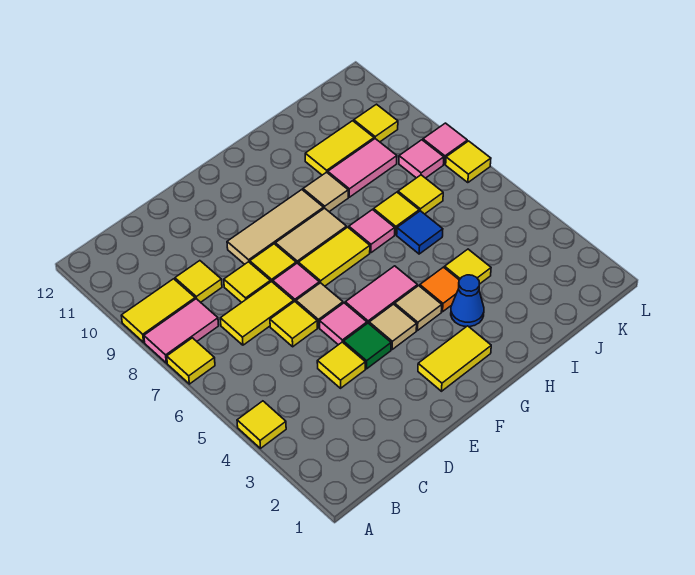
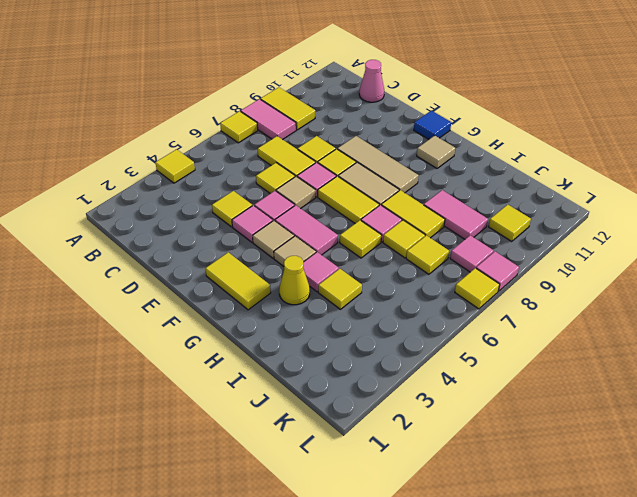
yellow 1x1 tile [175,261,222,302] -> yellow 1x1 tile moved to [340,220,382,258]
none -> pink 1x1 cone [359,60,384,102]
green 1x1 tile [344,323,391,369] -> pink 1x1 tile [232,205,273,242]
blue 1x1 cone [451,275,484,327] -> yellow 1x1 cone [279,256,310,305]
orange 1x1 tile [420,267,459,312] -> pink 1x1 tile [303,252,339,292]
tan 1x1 tile [303,172,348,212] -> tan 1x1 tile moved to [417,135,455,168]
blue 1x1 tile [397,211,443,254] -> blue 1x1 tile moved to [414,111,451,139]
yellow 1x2 tile [305,121,374,175] -> yellow 1x2 tile moved to [381,190,445,238]

